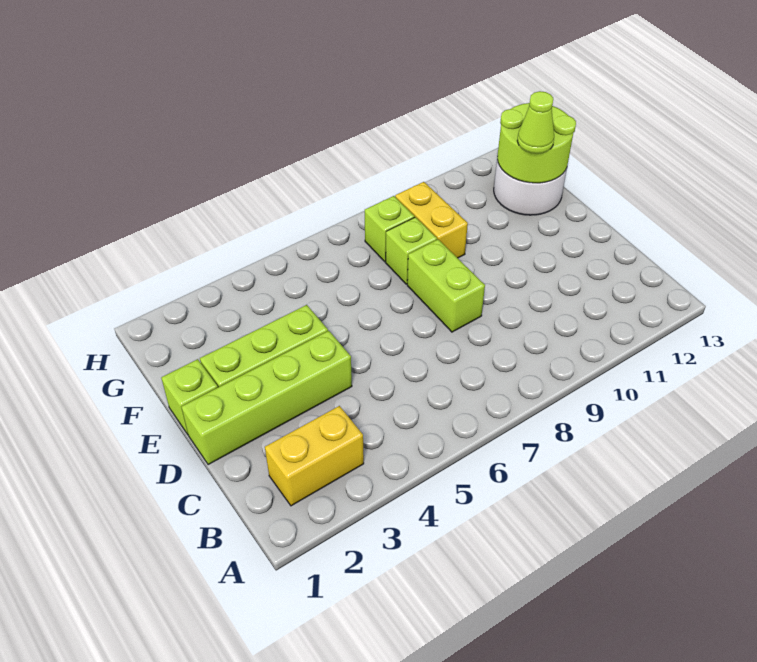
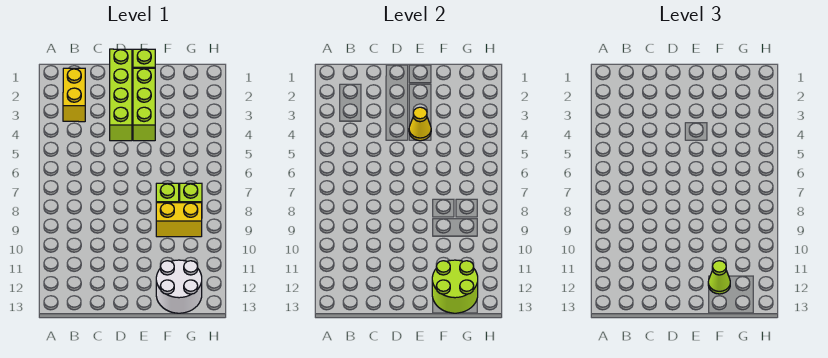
lime 1x2 brick [407,239,485,332] -> none
none -> yellow 1x1 cone [409,107,431,141]

